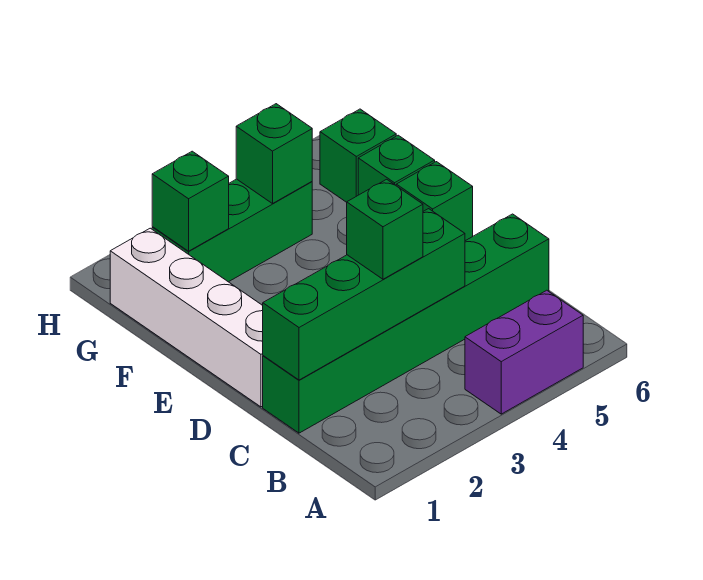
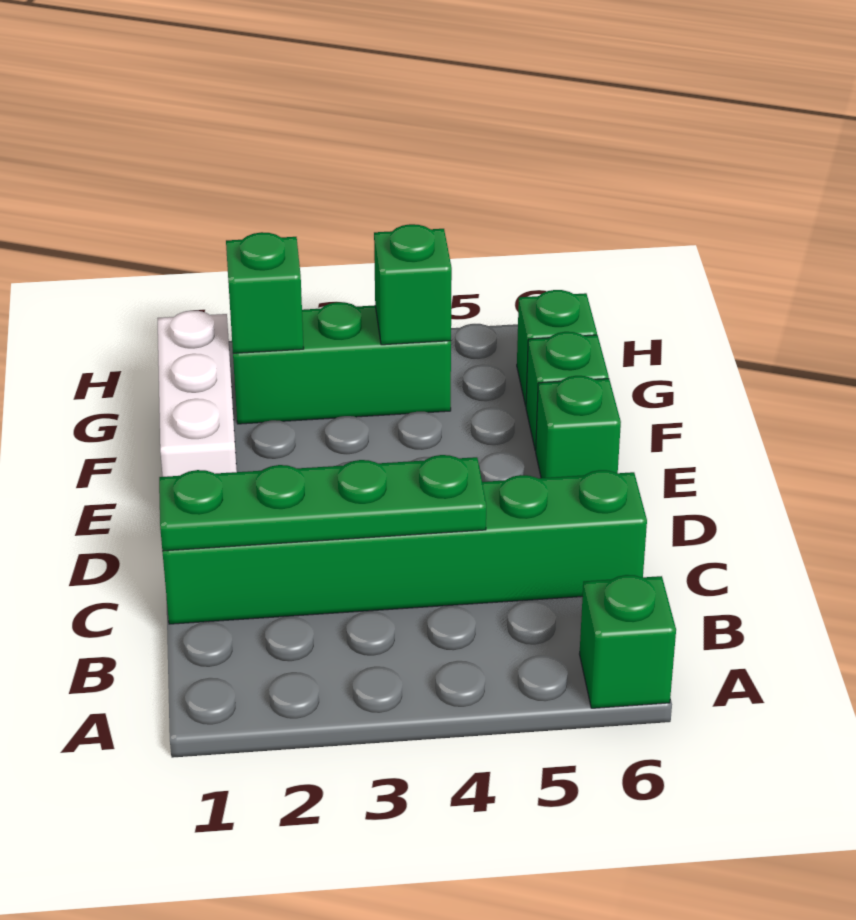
purple 1x2 brick [465,290,583,414] -> none
green 1x4 brick [263,209,465,380] -> green 1x4 plate [159,455,486,551]
green 1x1 brick [347,179,423,279] -> green 1x1 brick moved to [580,575,676,708]
white 1x4 brick [110,228,263,407] -> white 1x3 brick [157,311,237,477]

